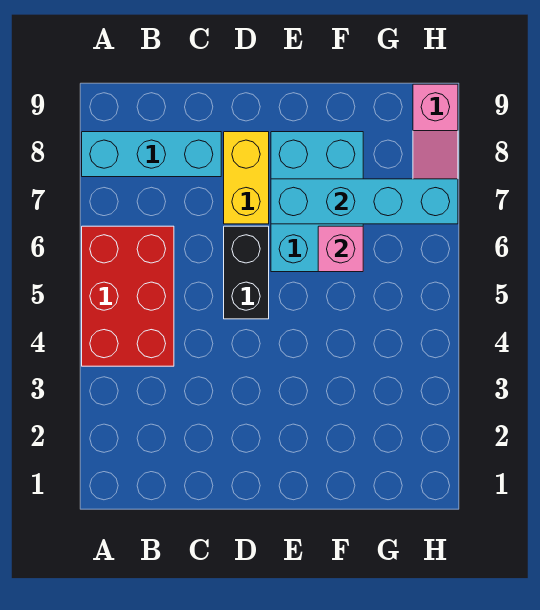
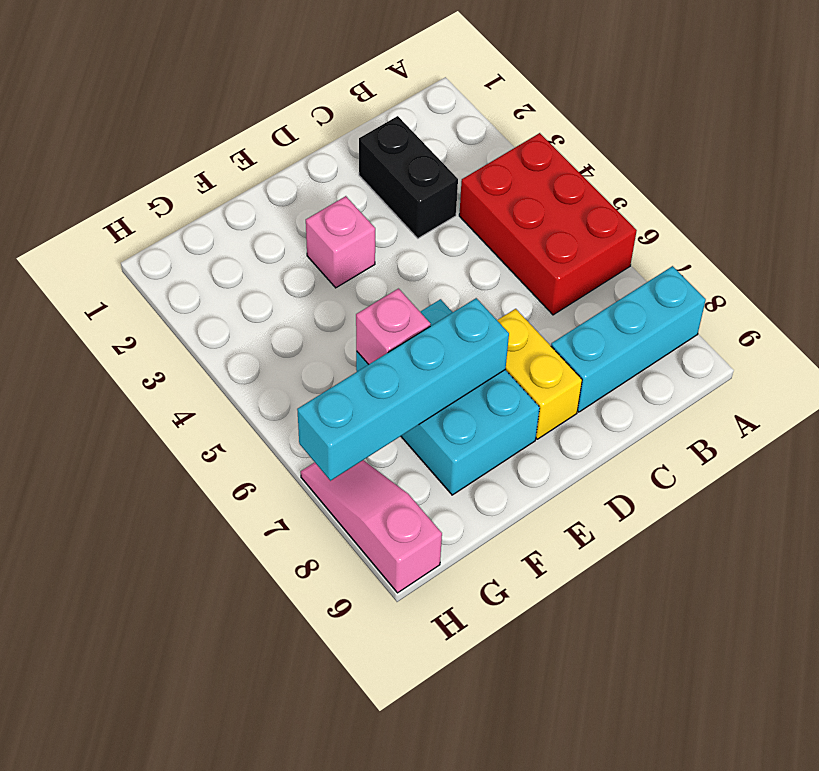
black 1x2 brick [224,226,269,319] -> black 1x2 brick moved to [359,116,458,238]
none -> pink 1x1 brick [306,196,375,288]

